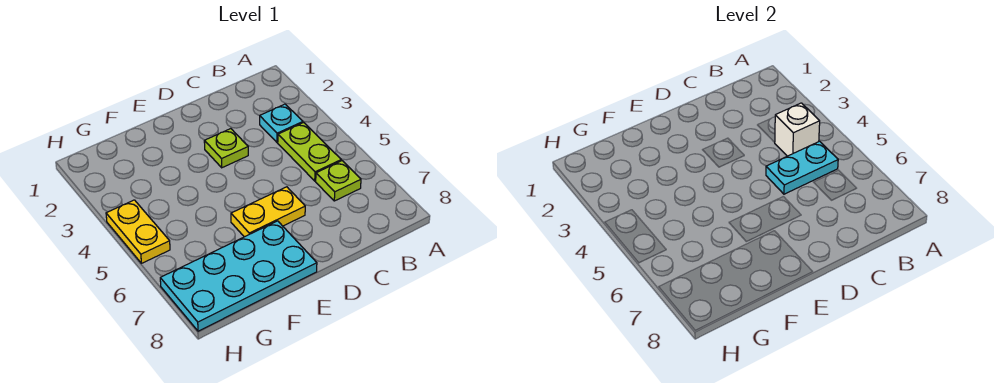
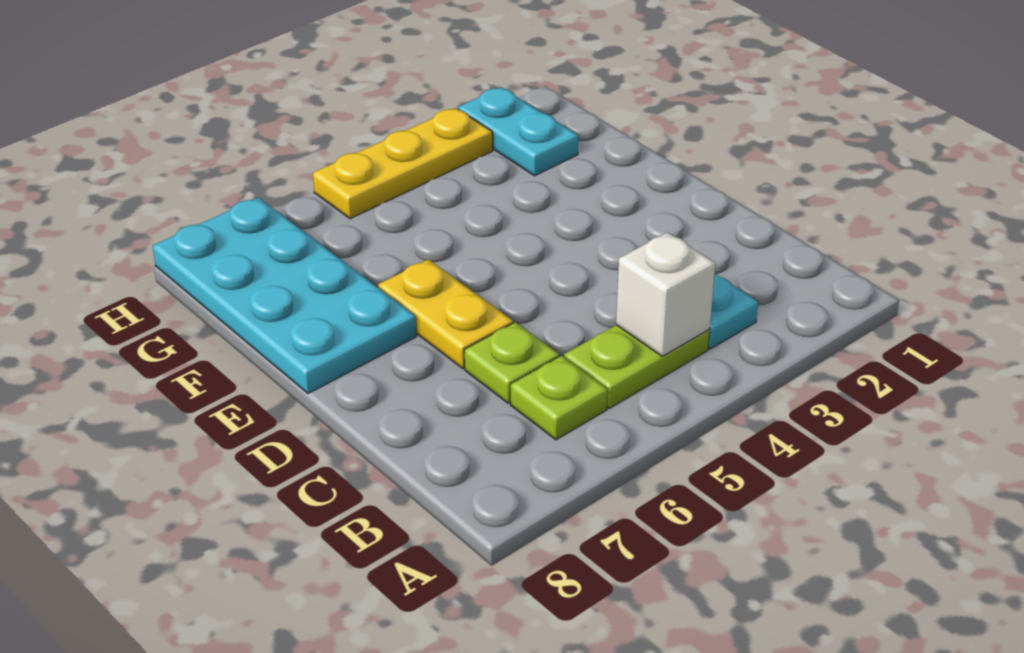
cyan 1x2 plate [766,141,838,194] -> cyan 1x2 plate moved to [458,88,578,176]
lime 1x1 plate [204,129,248,168] -> lime 1x1 plate moved to [464,322,560,403]
yellow 1x2 plate [106,200,170,263] -> yellow 1x3 plate [313,108,493,219]

